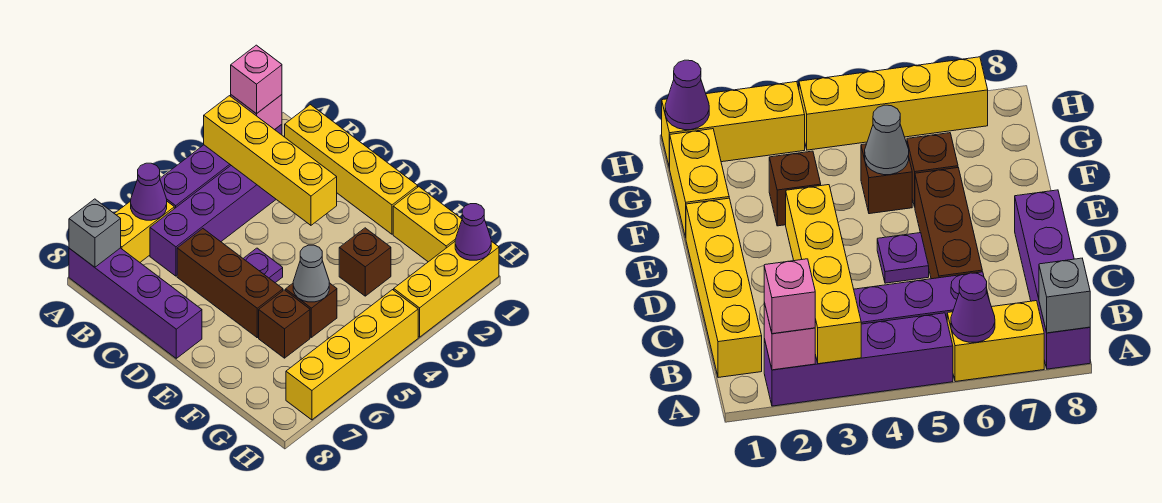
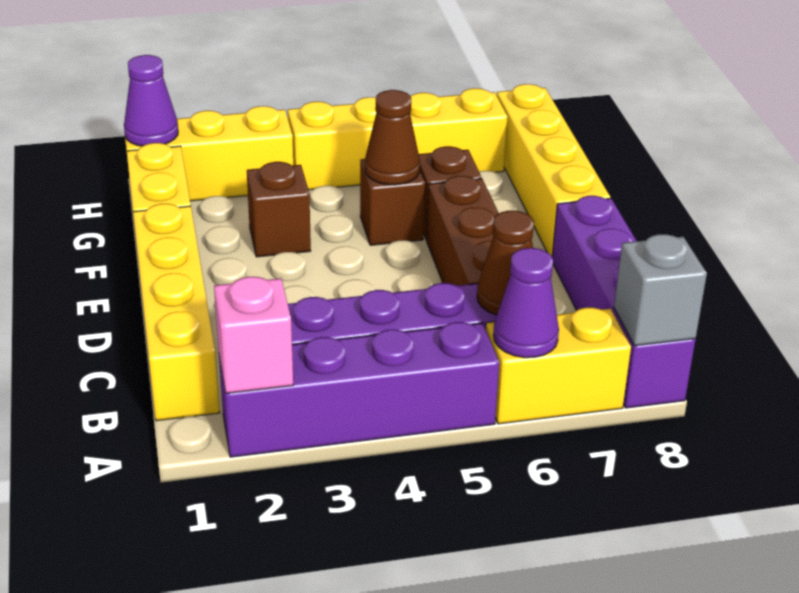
pink 1x1 brick [231,45,282,114] -> none
yellow 1x4 brick [204,96,337,225] -> yellow 1x4 brick moved to [497,84,610,256]
none -> brown 1x1 cone [477,211,534,315]
purple 1x1 plate [243,248,283,283] -> none
grey 1x1 cone [293,245,329,302] -> brown 1x1 cone [365,90,420,185]

